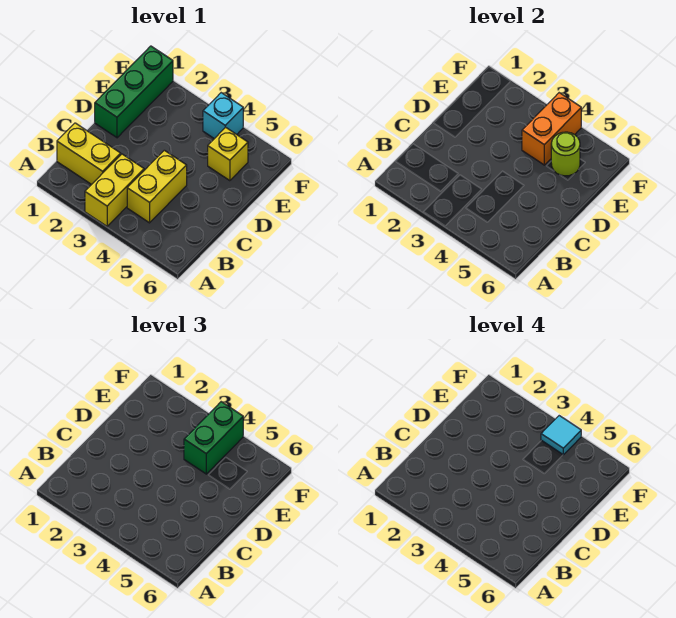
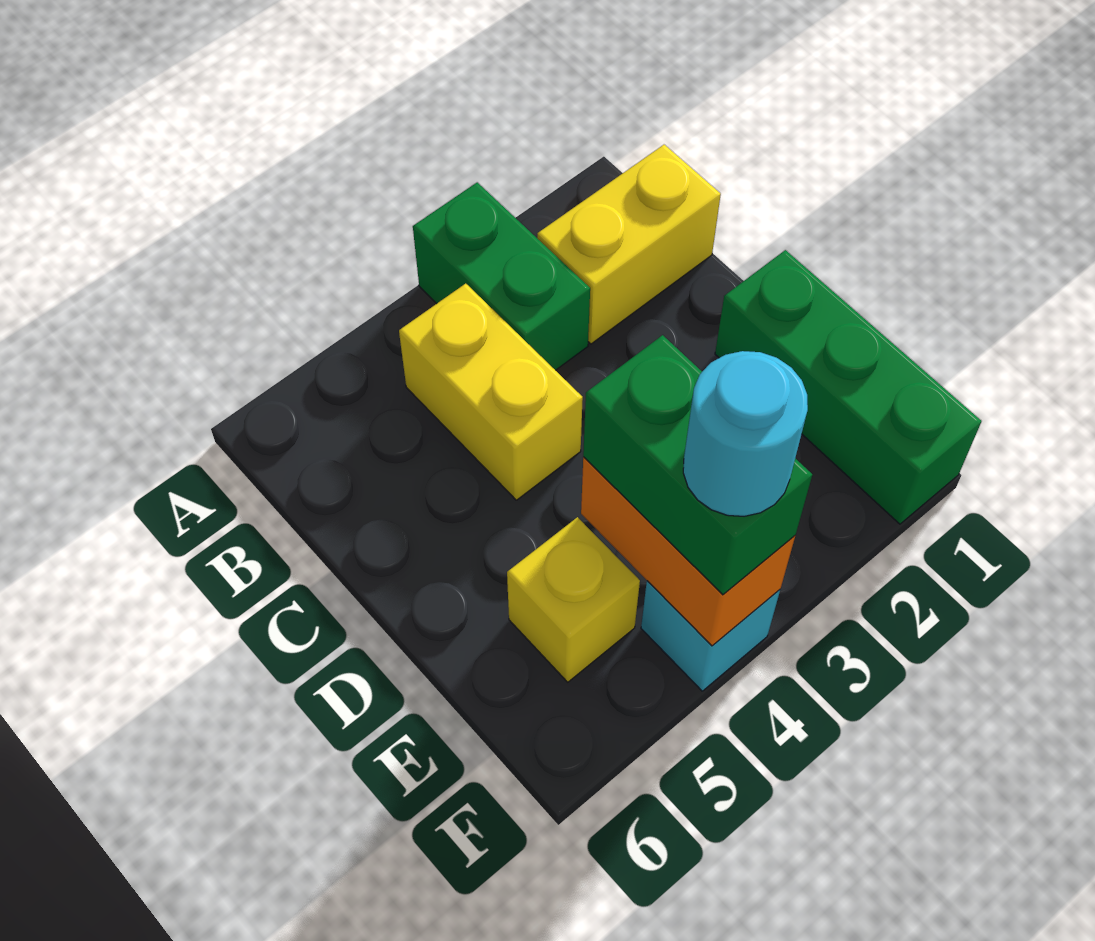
yellow 1x2 brick [85,154,144,226] -> green 1x2 brick [413,182,590,370]
lime 1x1 round brick [551,132,580,176] -> none
cyan 1x1 tile [541,416,581,455] -> cyan 1x1 round brick [683,351,808,516]

